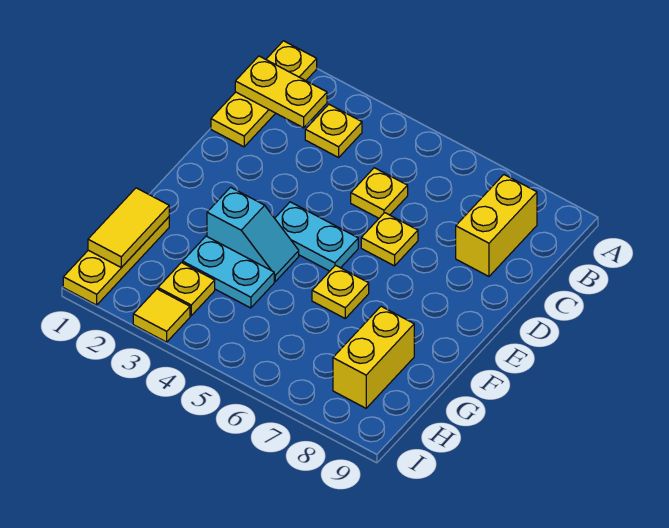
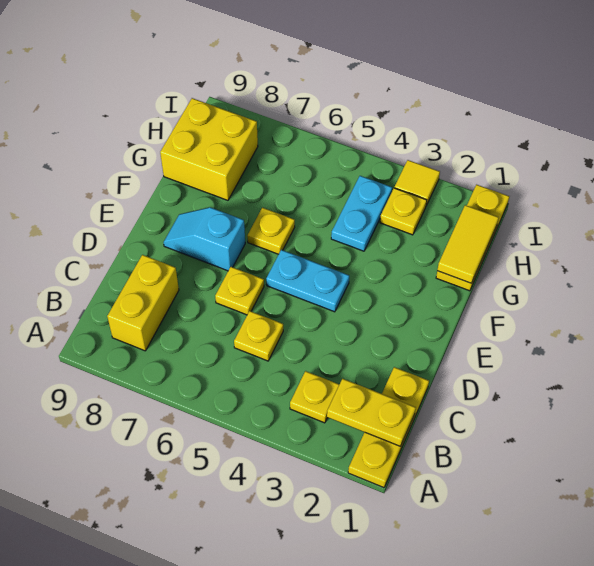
cyan 1x2 slope [207,187,299,281] -> cyan 1x2 slope moved to [164,207,245,271]
cyan 1x2 plate [183,236,274,308] -> cyan 1x2 plate turned to [331,176,392,251]
yellow 1x2 brick [333,306,414,408] -> yellow 2x2 brick [160,98,258,200]

